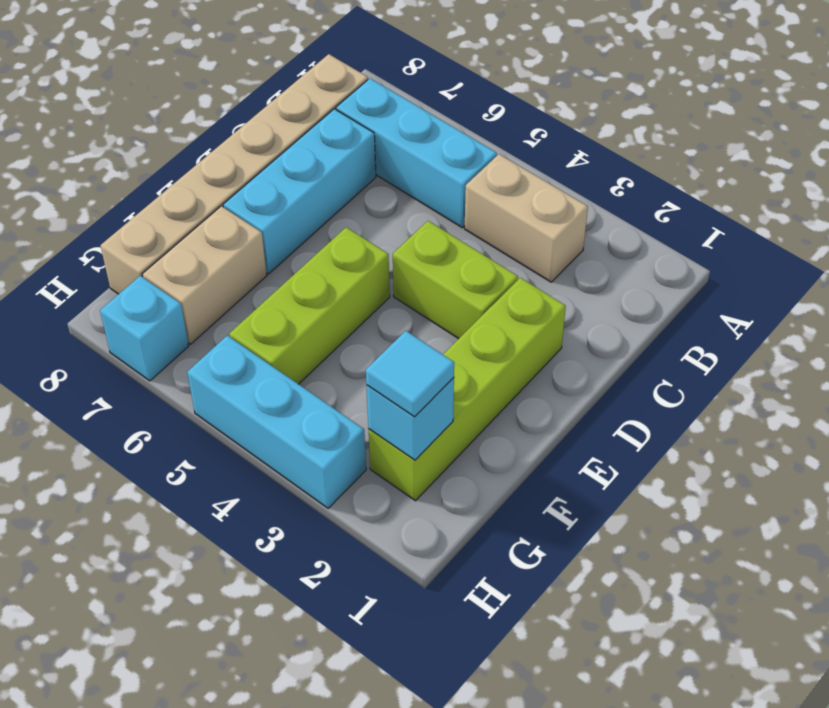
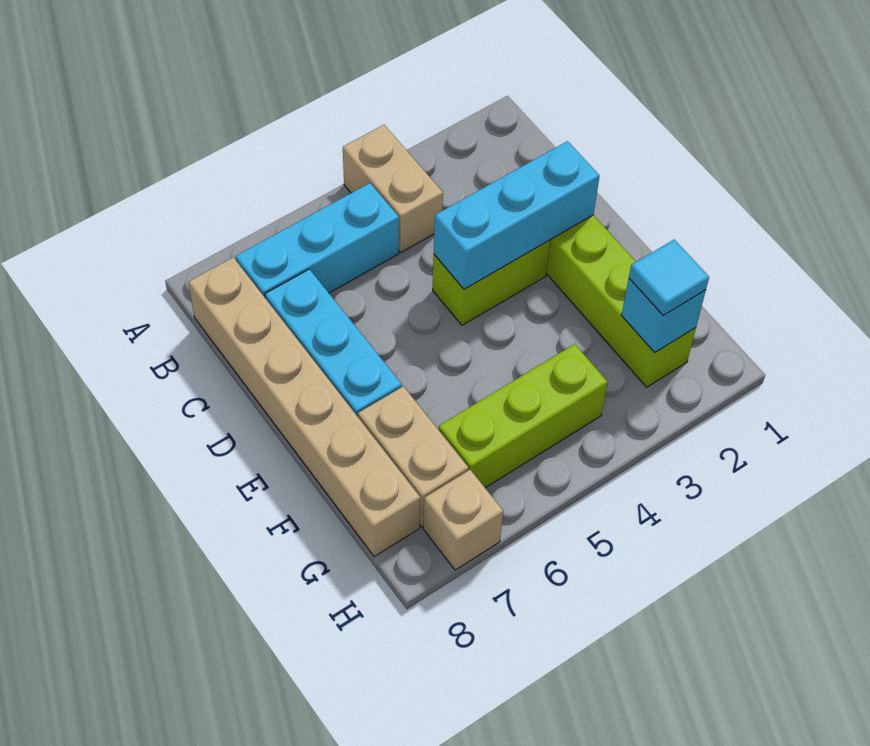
tan 1x2 brick [465,154,588,282] -> tan 1x2 brick turned to [343,125,443,252]
lime 1x3 brick [229,227,390,384] -> lime 1x3 brick turned to [438,344,608,488]
cyan 1x3 brick [187,335,366,508] -> cyan 1x3 brick moved to [434,141,600,289]
cyan 1x1 brick [100,276,189,381] -> tan 1x1 brick [423,470,503,570]

